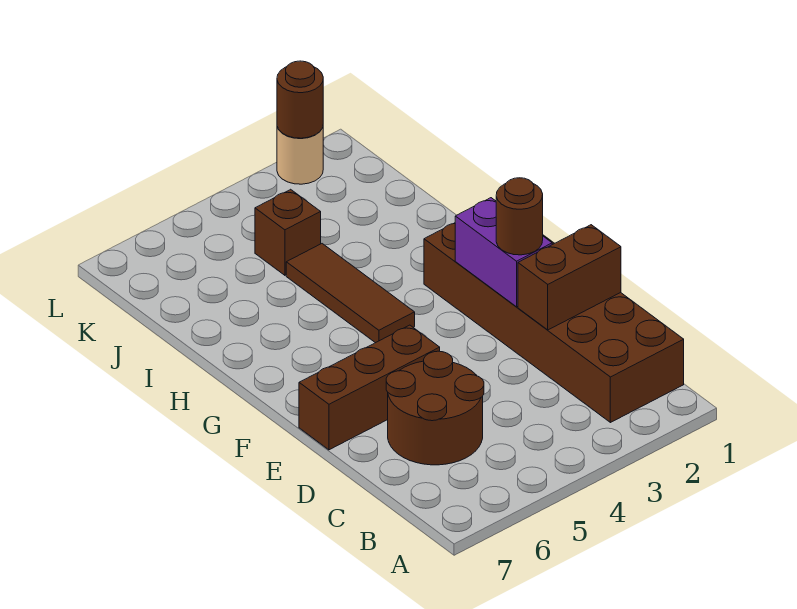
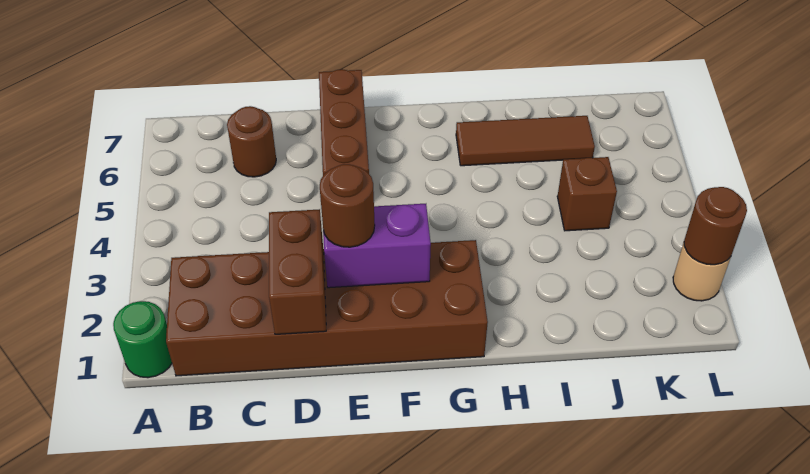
none -> green 1x1 round brick [113,301,172,378]
brown 2x2 round brick [386,351,484,465] -> brown 1x1 round brick [227,106,276,177]
brown 1x3 tile [286,244,415,343] -> brown 1x3 tile moved to [456,116,595,166]

